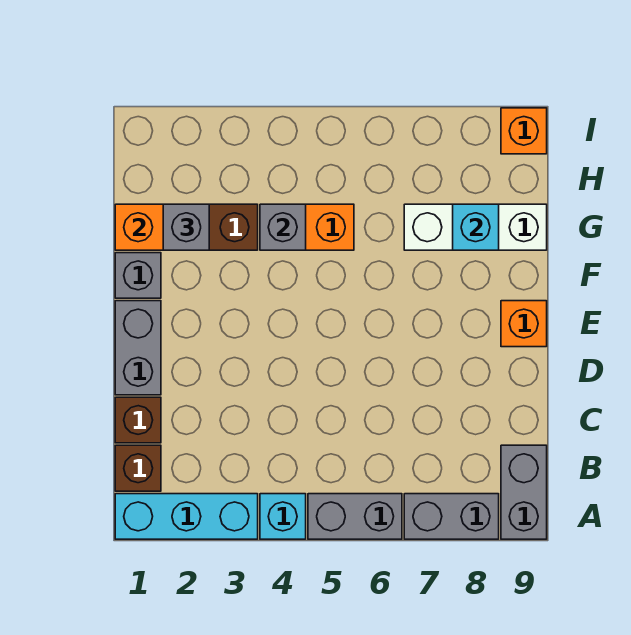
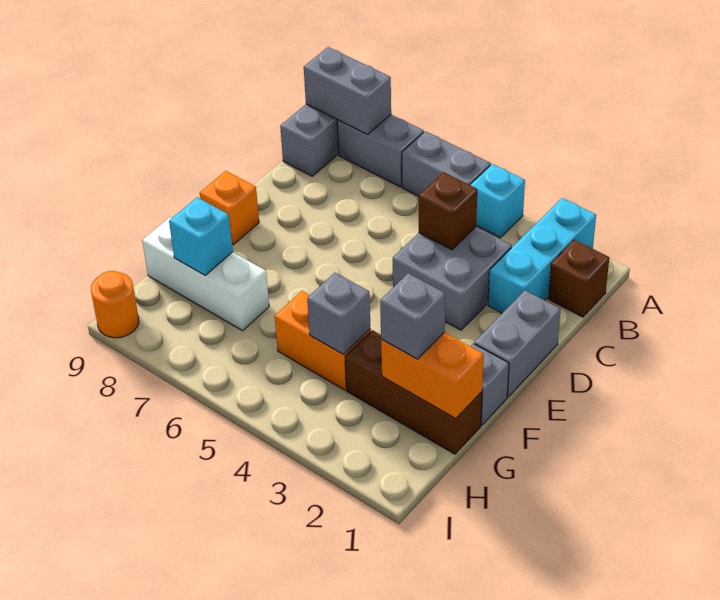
cyan 1x3 brick [115,494,258,539] -> cyan 1x3 brick turned to [488,198,596,313]
none -> grey 1x2 brick [304,47,391,134]
brown 1x1 brick [115,397,161,443] -> brown 1x1 brick moved to [419,172,477,250]
none -> grey 2x2 brick [393,227,512,330]
orange 1x1 brick [501,108,547,154] -> orange 1x1 round brick [91,271,139,338]

